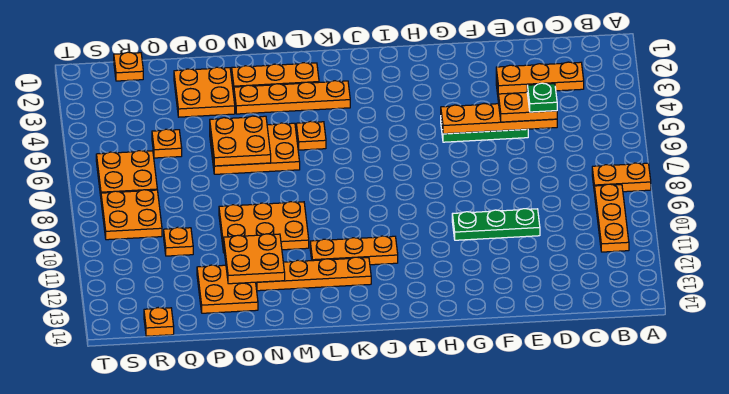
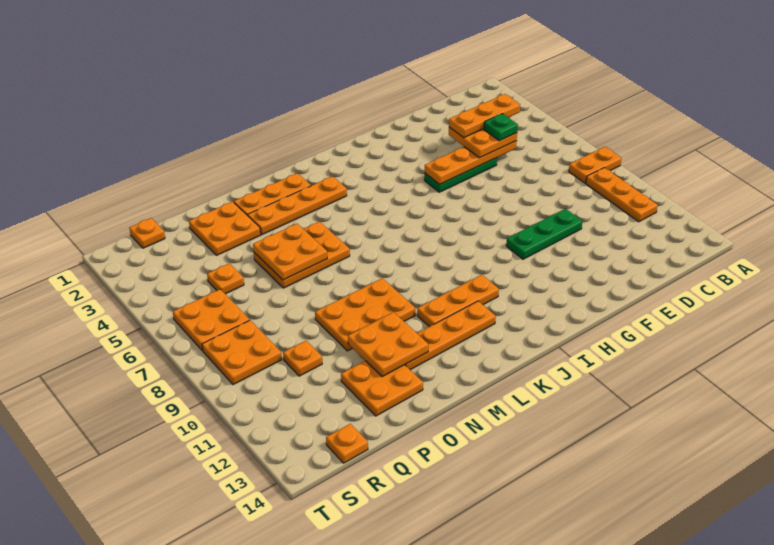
orange 1x1 plate [296,121,326,150] -> none

